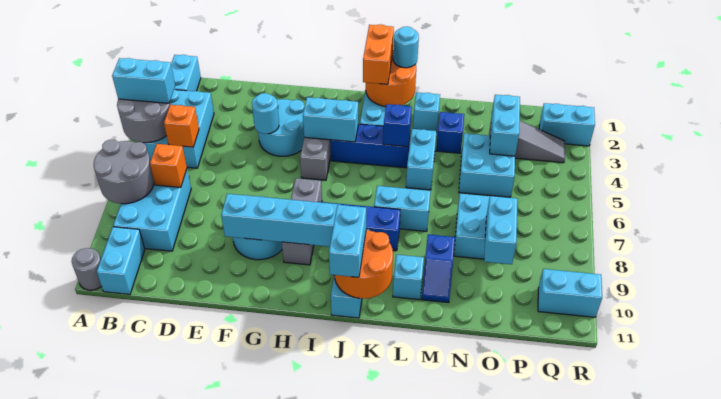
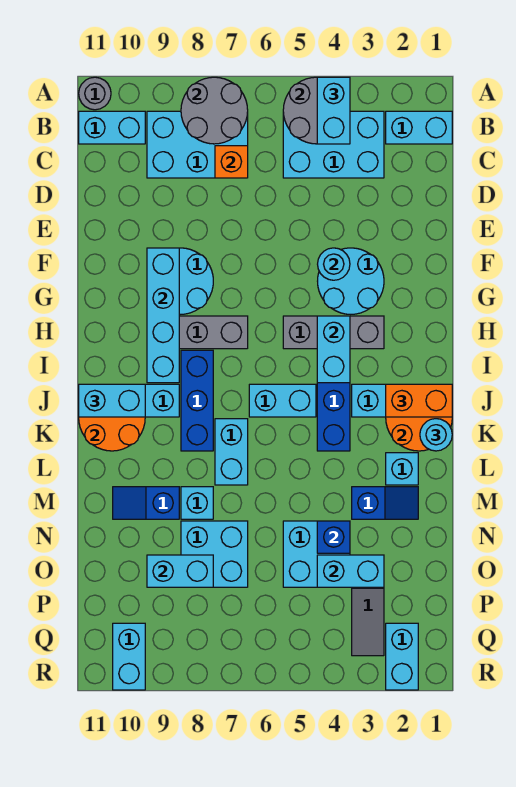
orange 1x1 brick [164,105,199,147] -> none
blue 1x1 brick [383,104,412,147] -> blue 1x1 brick moved to [317,521,350,553]
cyan 1x2 brick [406,129,437,190] -> cyan 1x2 brick moved to [249,384,316,417]
cyan 1x1 brick [393,255,424,300] -> cyan 1x1 brick moved to [181,487,213,519]

